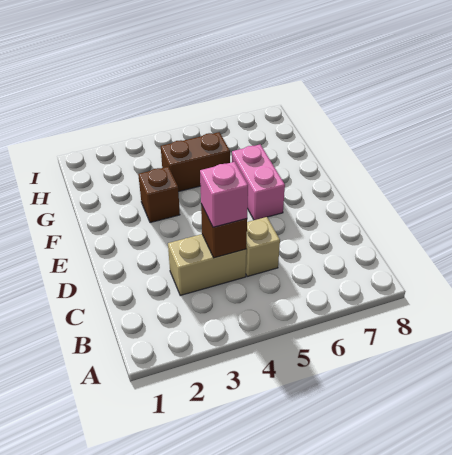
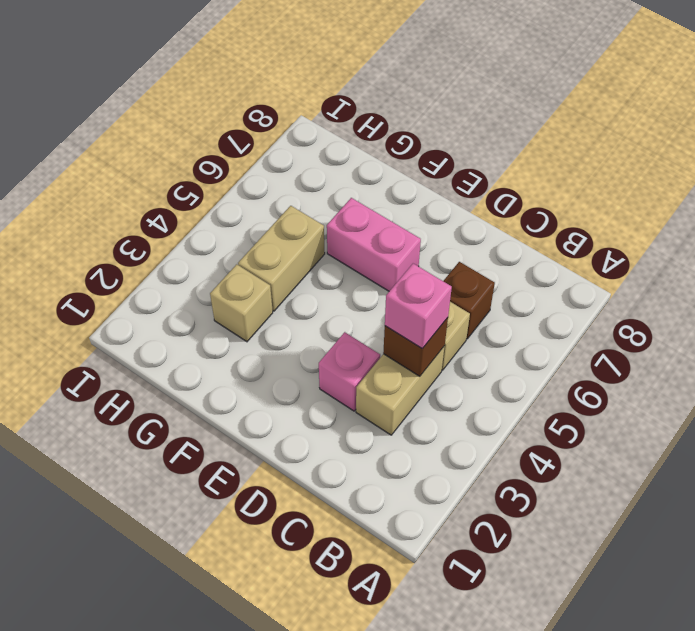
none -> pink 1x1 brick [319,332,380,411]
brown 1x1 brick [138,167,180,223] -> brown 1x1 brick moved to [444,262,495,339]
none -> tan 1x1 brick [210,264,273,342]
brown 1x2 brick [161,132,230,192] -> tan 1x2 brick [238,206,325,311]

